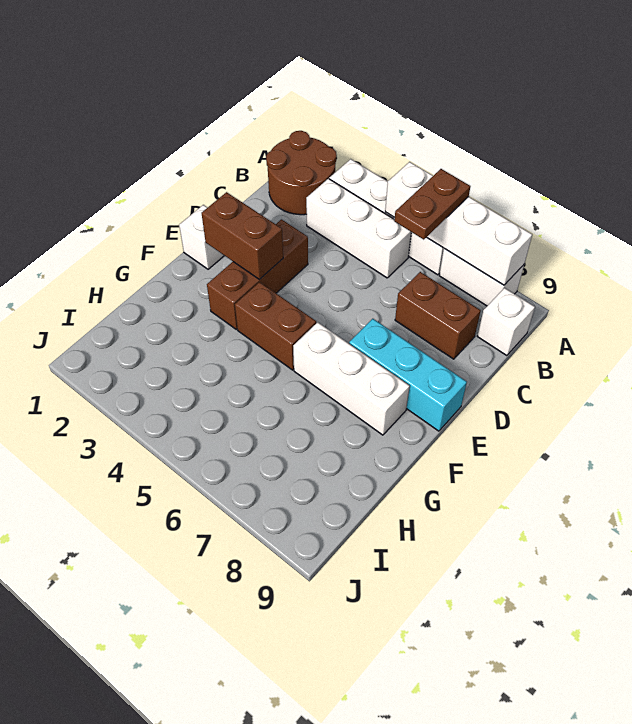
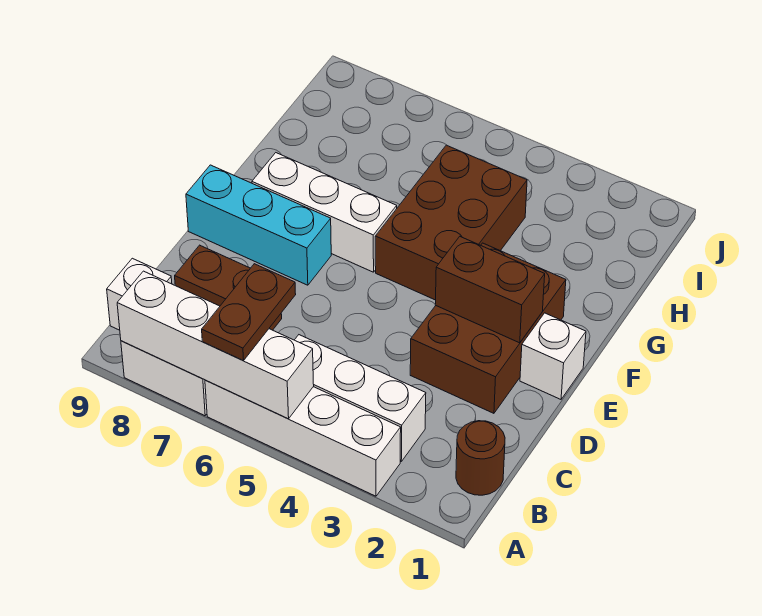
brown 2x2 round brick [266,131,337,215] -> brown 1x1 round brick [456,421,505,495]
brown 1x3 brick [207,220,308,329] -> brown 2x3 brick [410,243,566,413]
brown 1x2 brick [235,282,316,370] -> brown 2x3 brick [375,145,527,300]

